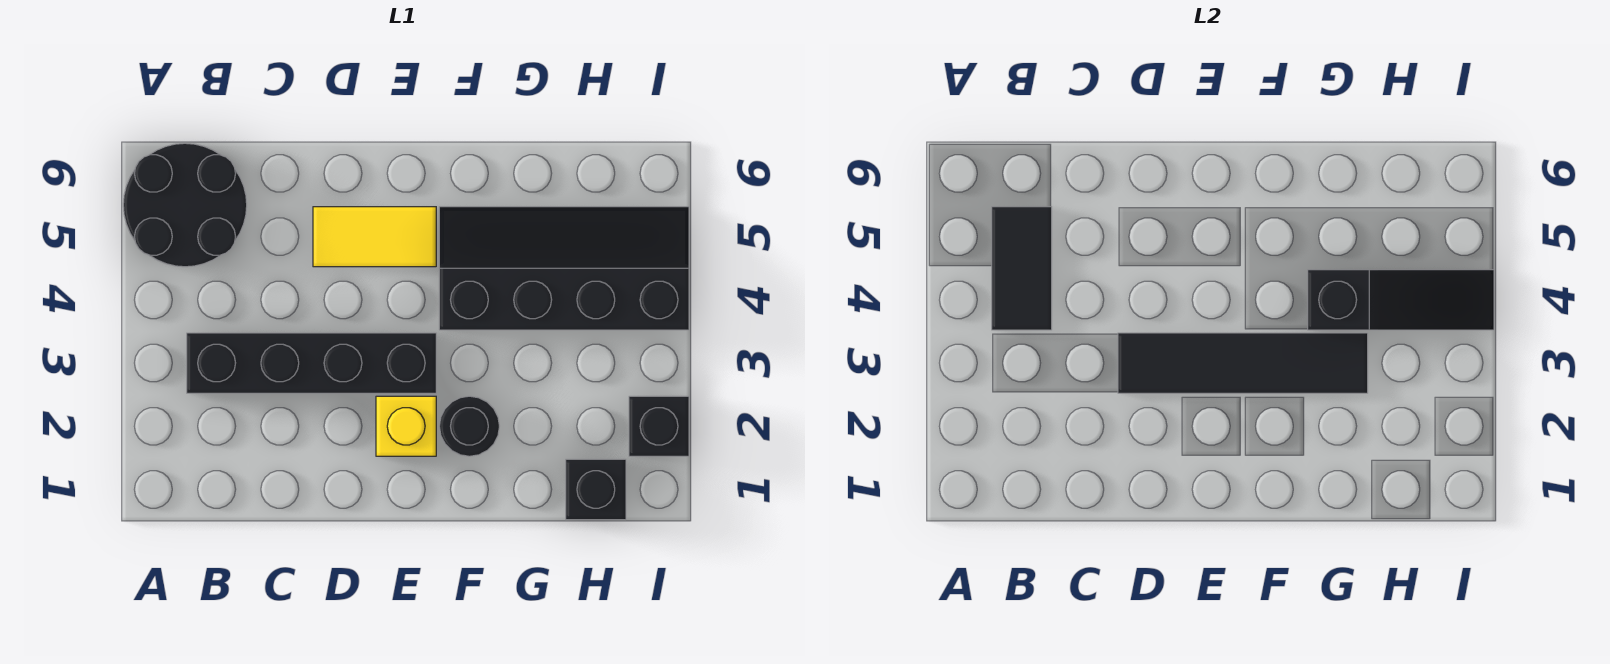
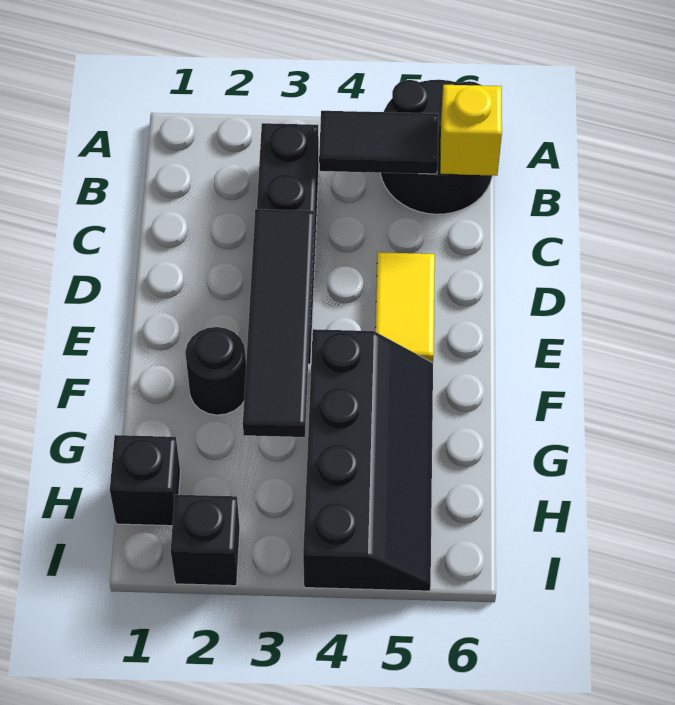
yellow 1x1 brick [376,396,436,456] -> yellow 1x1 brick moved to [440,85,502,176]
black 1x3 slope [1308,270,1494,330] -> none

